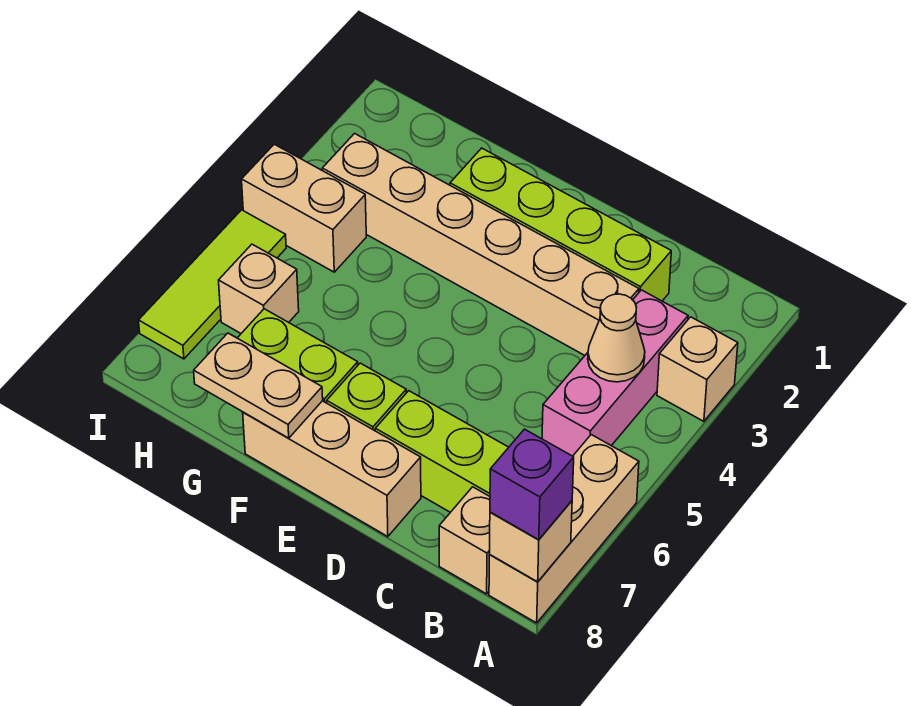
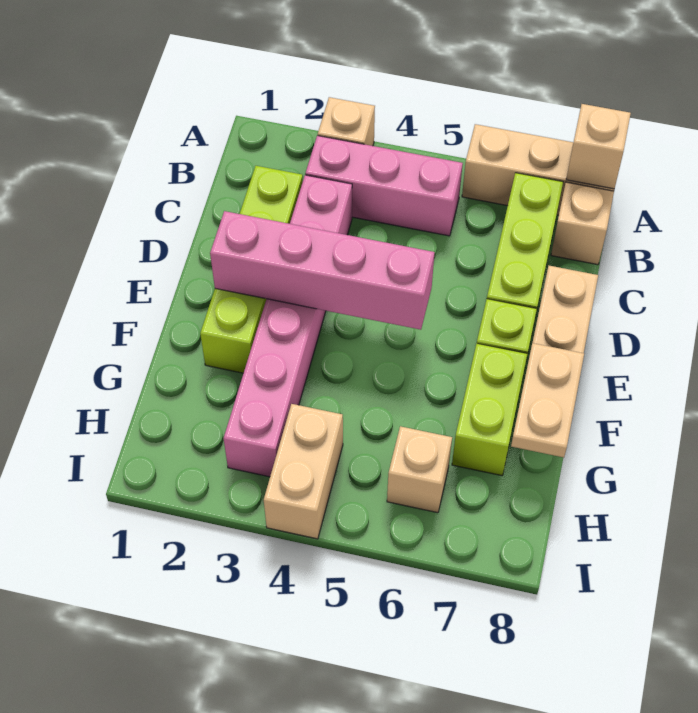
purple 1x1 brick [490,429,574,540] -> none
tan 1x1 cone [588,294,645,382] -> none
tan 1x6 brick [322,133,639,355] -> pink 1x6 brick [223,175,352,477]
none -> pink 1x4 brick [210,211,435,330]
lime 1x3 tile [139,210,286,359] -> none

